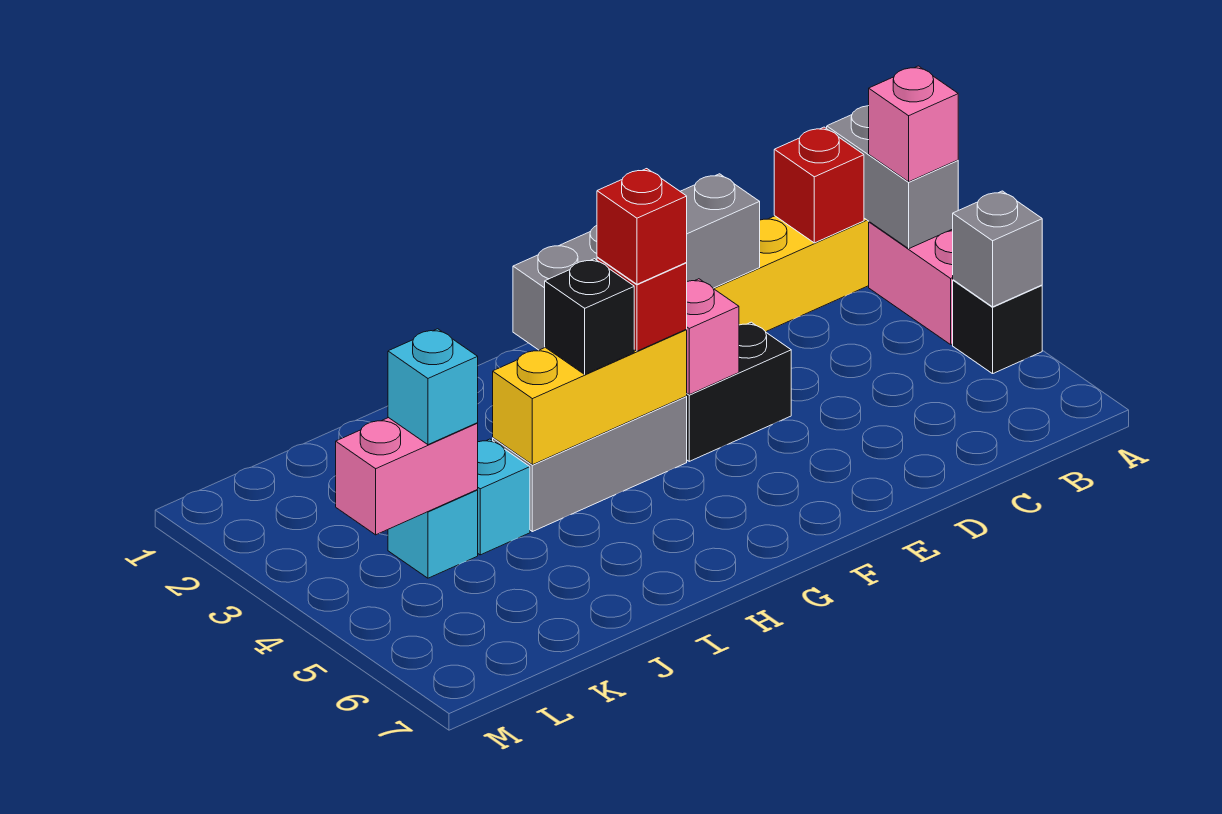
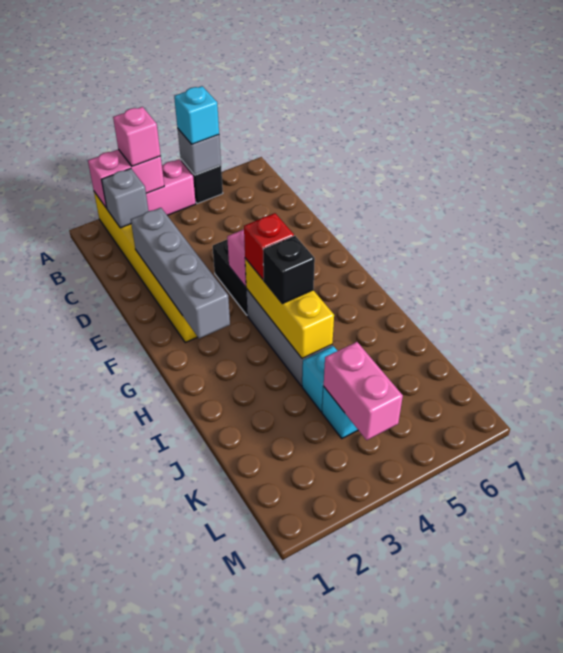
grey 1x2 brick [827,106,958,249] -> pink 1x2 brick [88,149,164,208]
red 1x1 brick [774,127,864,243] -> grey 1x1 brick [102,168,148,228]
red 1x1 brick [597,169,687,284] -> none
cyan 1x1 brick [388,329,478,445] -> cyan 1x1 brick moved to [174,86,219,144]

